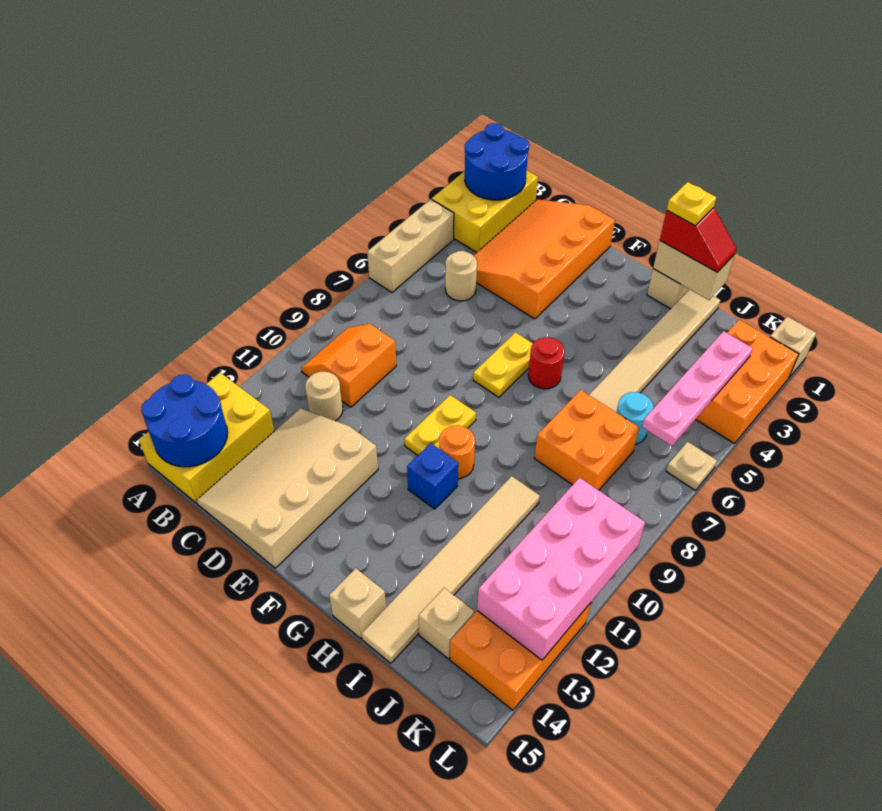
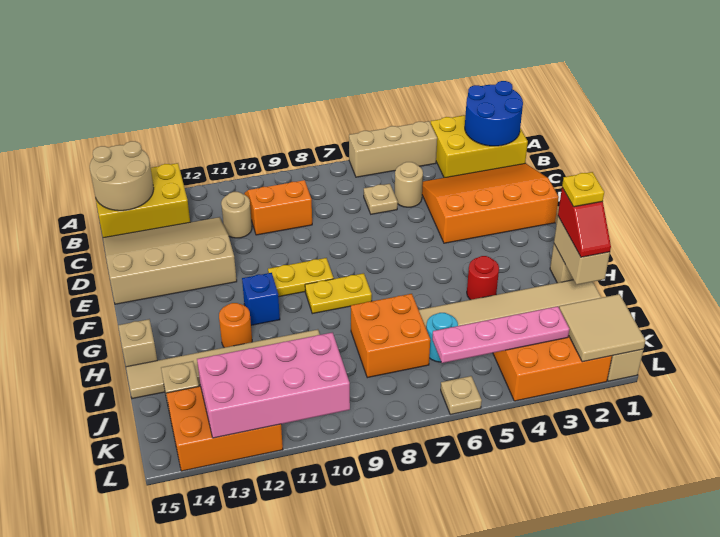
blue 2x2 round brick [141,374,228,467] -> tan 2x2 round brick [90,141,154,211]
none -> tan 1x1 plate [364,184,398,214]
yellow 1x2 plate [473,332,533,397] -> yellow 1x2 plate moved to [305,273,372,314]
red 1x1 round brick [528,337,565,389] -> red 1x1 round brick moved to [467,256,499,300]
orange 1x1 round brick [439,425,475,479] -> orange 1x1 round brick moved to [219,303,252,348]
none -> tan 2x2 tile [559,294,646,362]

